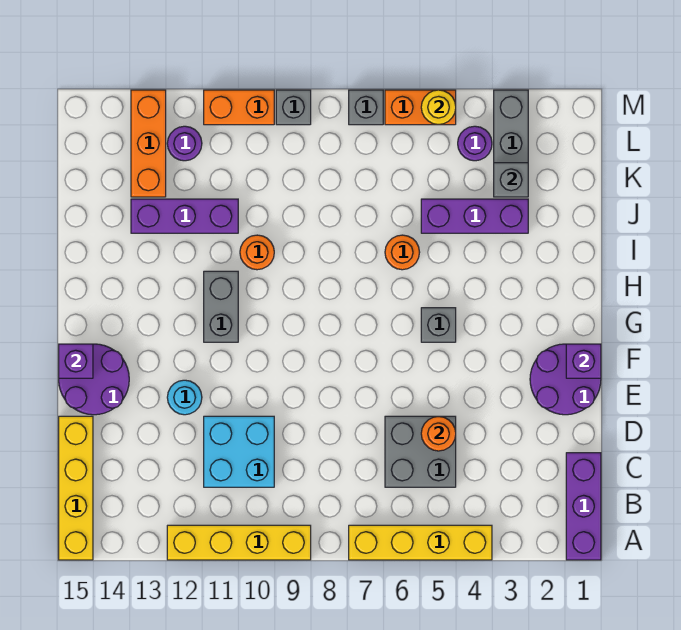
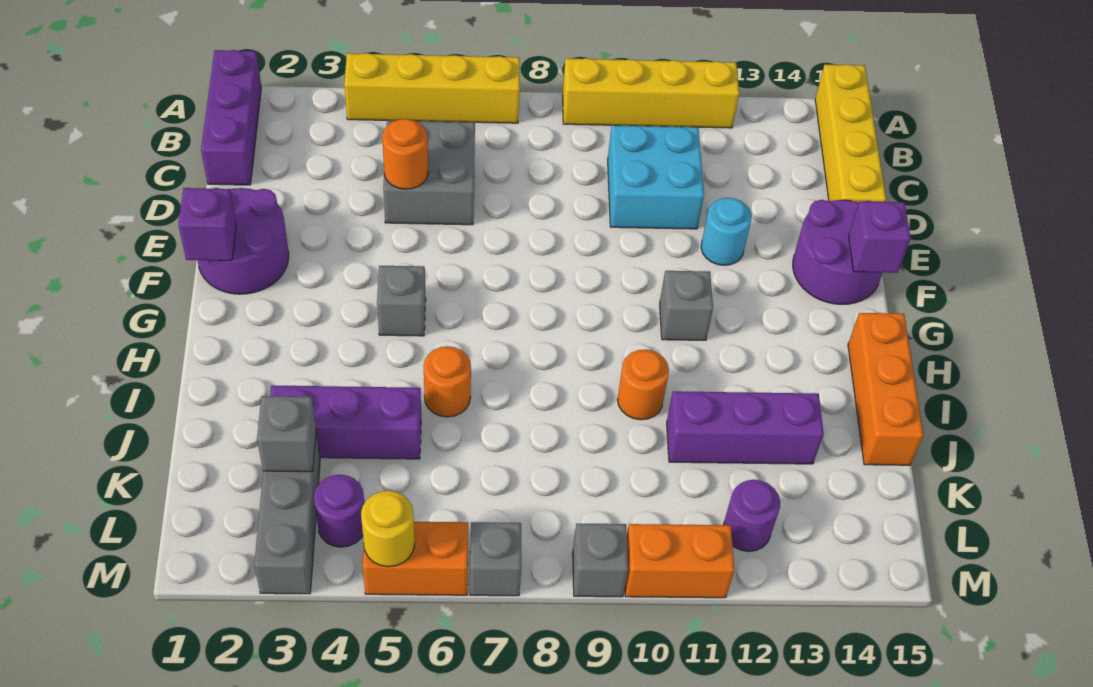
grey 1x2 brick [204,271,238,342] -> grey 1x1 brick [660,271,713,340]
orange 1x3 brick [131,90,166,197] -> orange 1x3 brick moved to [848,313,924,465]

